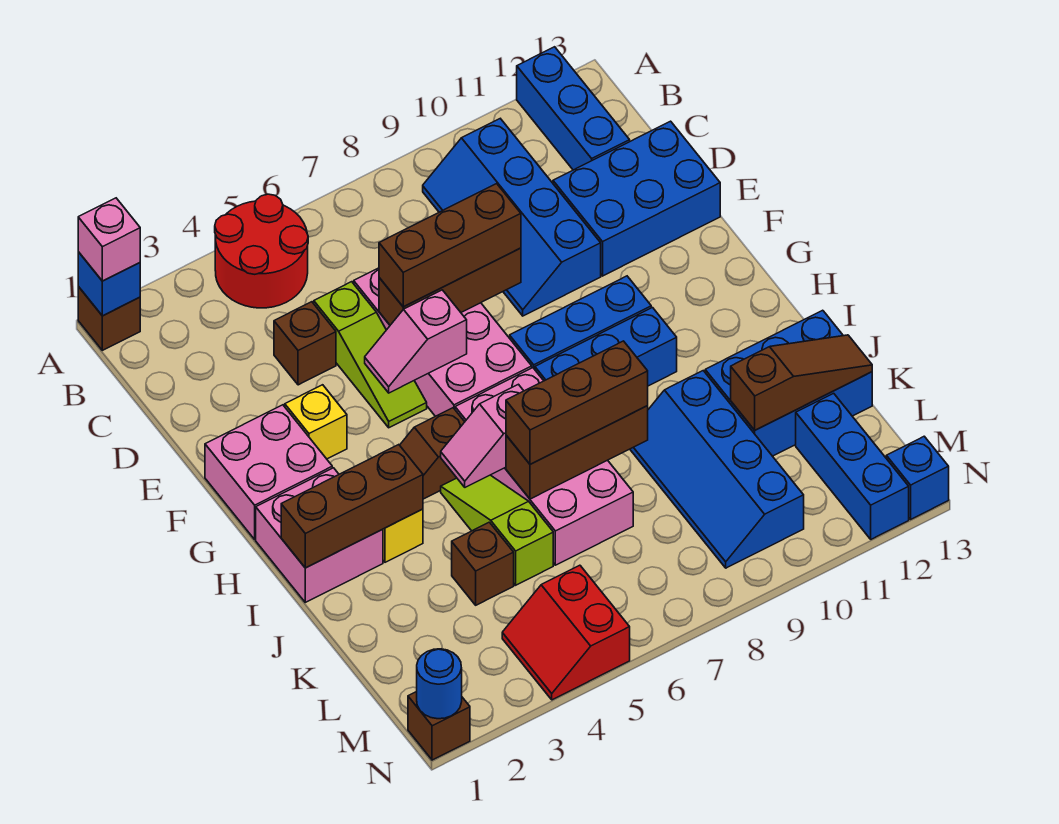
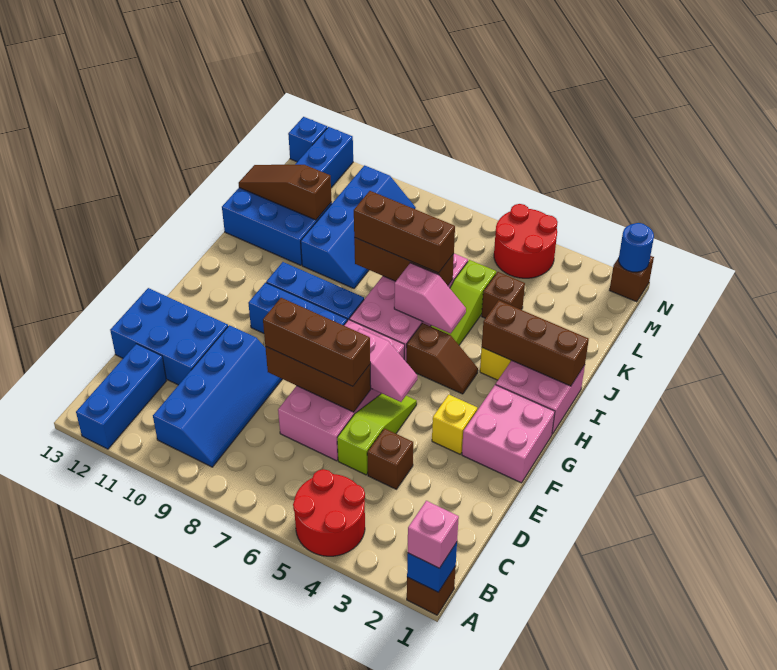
red 2x2 slope [502,565,630,700] -> red 2x2 round brick [494,204,557,278]

